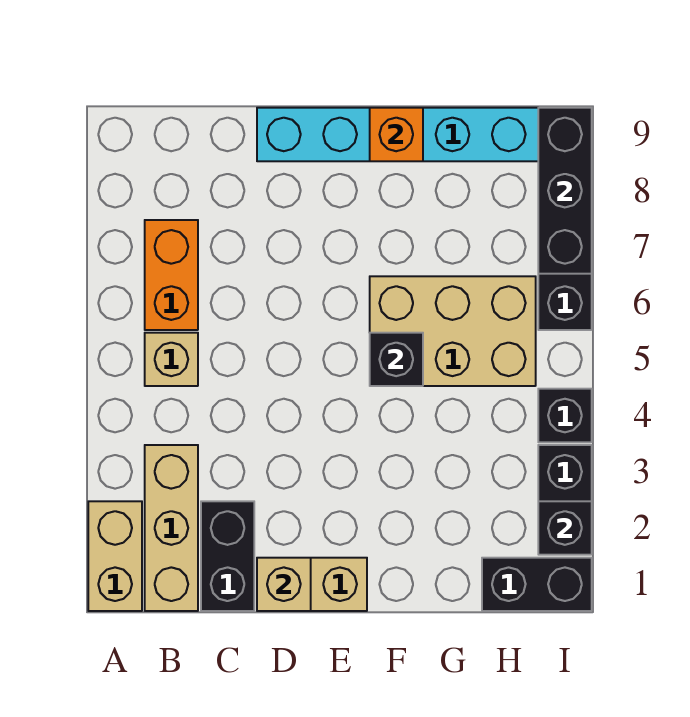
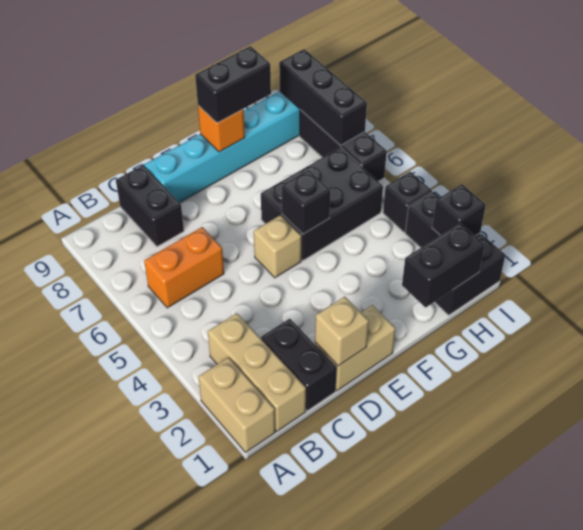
tan 1x1 brick [145,333,198,386] -> tan 1x1 brick moved to [254,215,301,278]
orange 1x2 brick [145,220,198,330] -> orange 1x2 brick turned to [144,227,224,308]
none -> black 1x2 brick [116,165,184,247]
tan 2x3 brick [370,276,536,386] -> black 2x3 brick [261,148,383,261]
none -> black 1x2 brick [195,46,271,123]
none -> black 1x2 brick [402,223,485,307]

